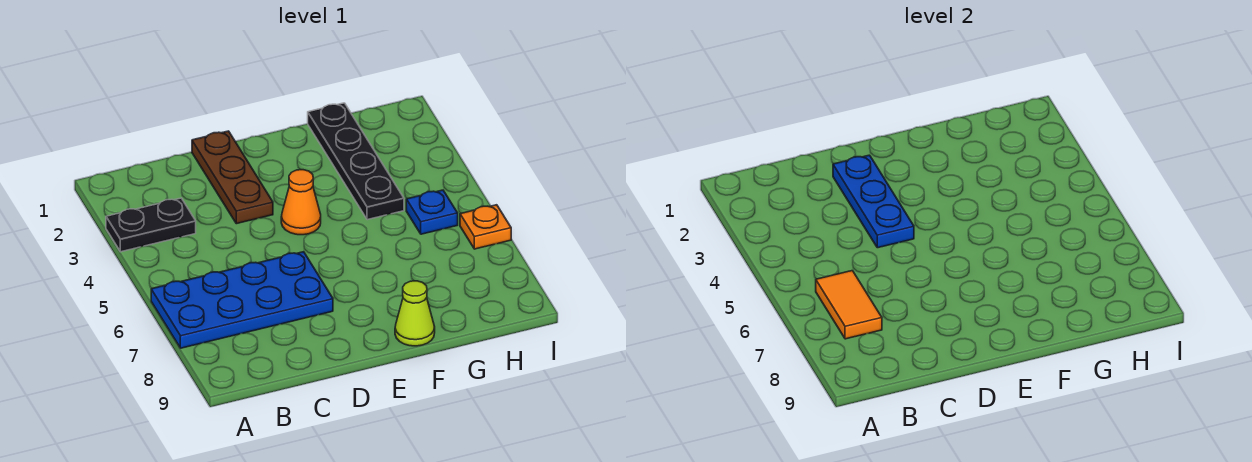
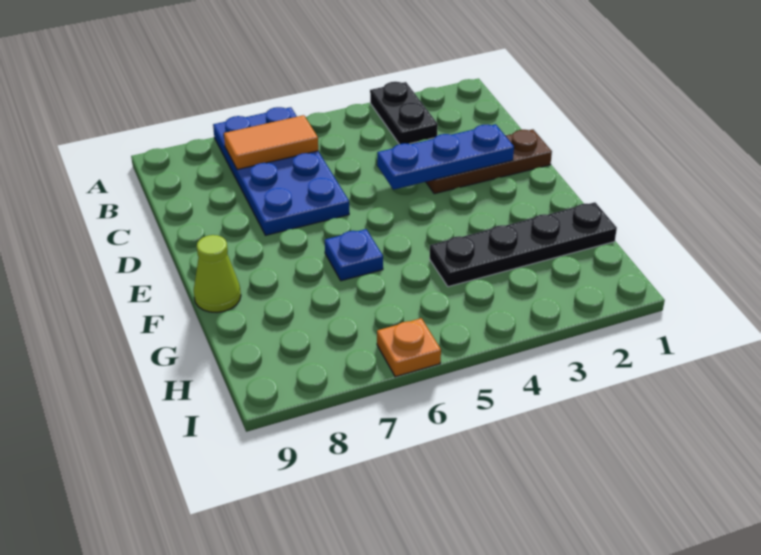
orange 1x1 cone [281,170,321,235] -> none
blue 1x1 plate [406,190,458,234] -> blue 1x1 plate moved to [325,229,383,281]

